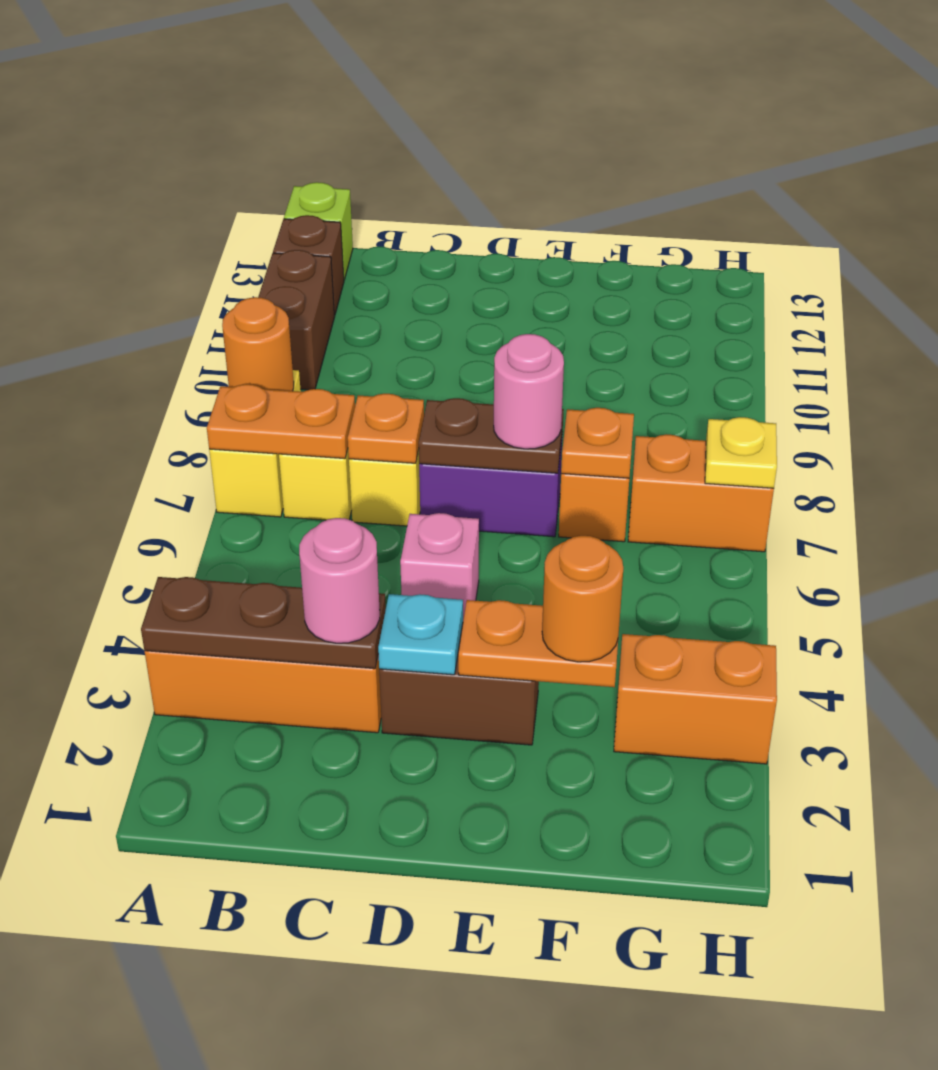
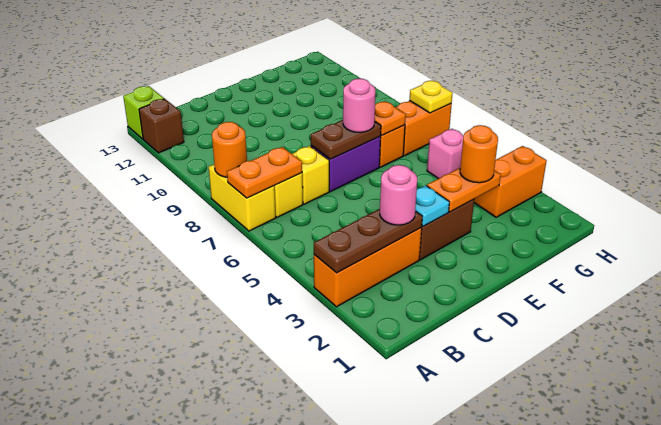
brown 1x2 brick [258,250,335,390] -> none
orange 1x1 plate [348,394,424,463] -> none
pink 1x1 brick [400,513,479,620] -> pink 1x1 brick moved to [427,129,463,179]

